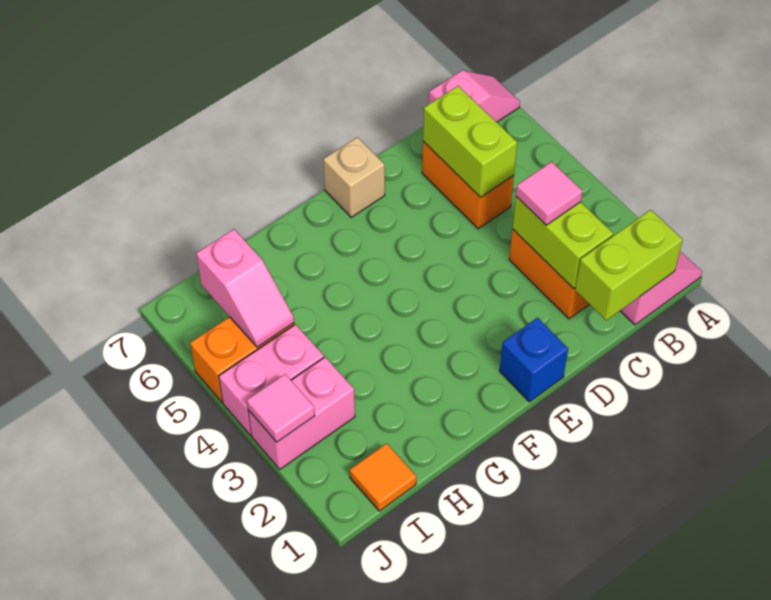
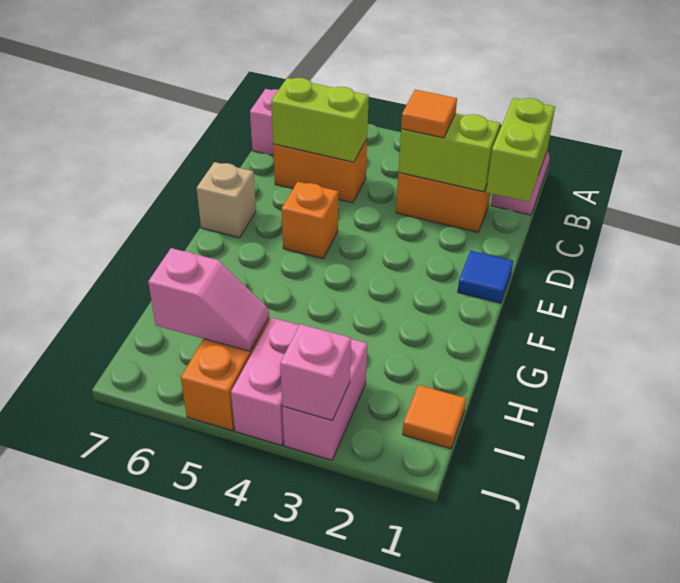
pink 1x1 tile [516,162,582,225] -> orange 1x1 tile [401,90,457,138]
blue 1x1 brick [500,318,568,402] -> blue 1x1 tile [458,251,513,303]
none -> orange 1x1 brick [282,182,338,259]
pink 1x1 tile [247,374,315,442] -> pink 1x1 brick [280,324,351,420]

